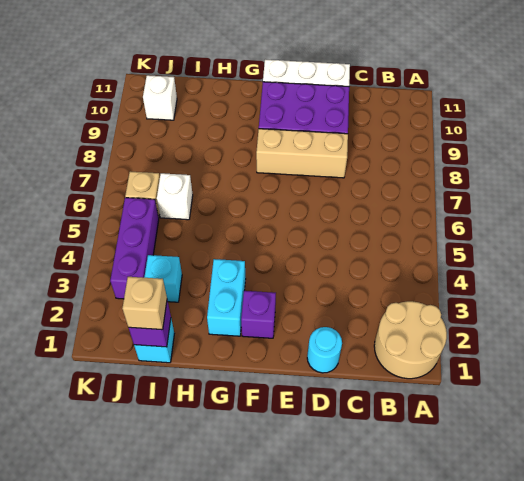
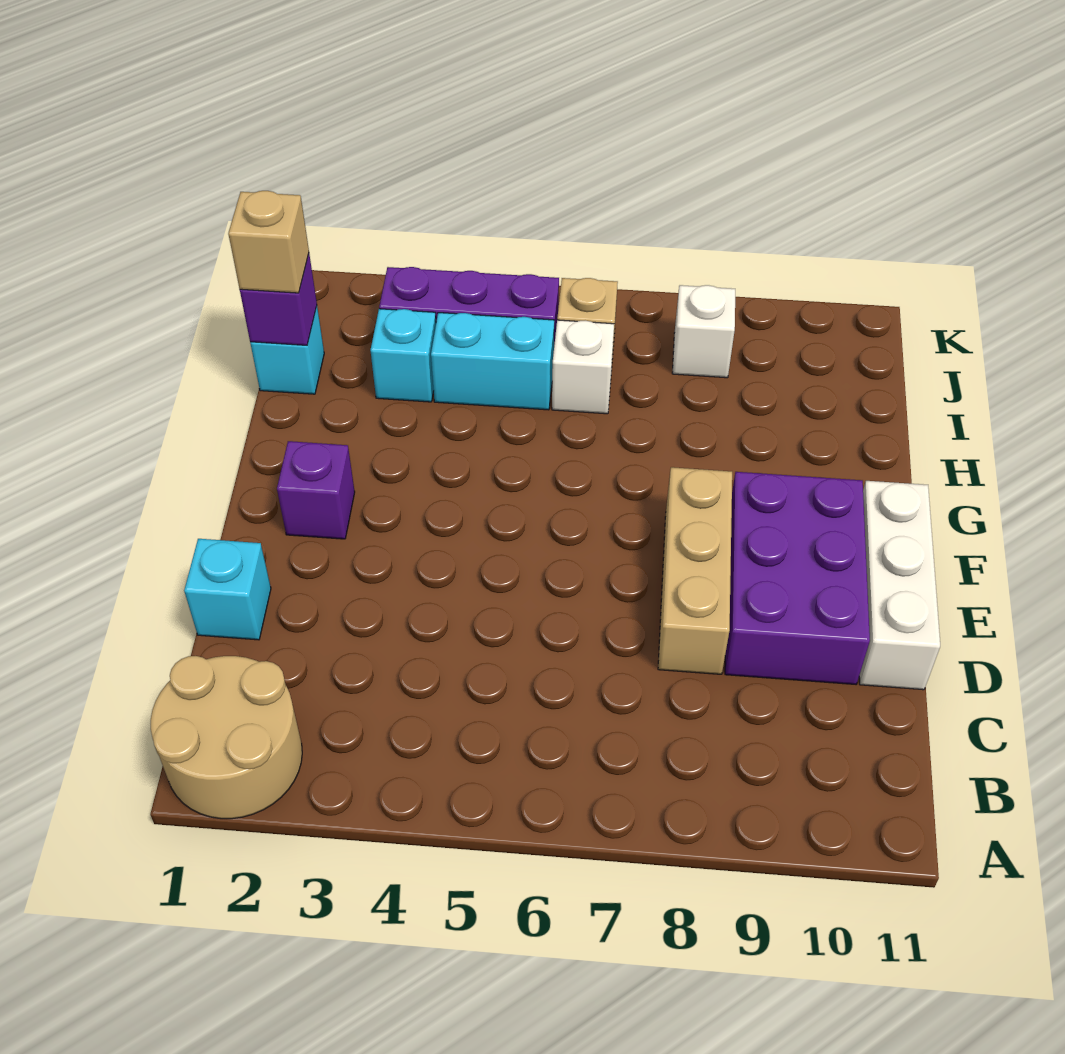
cyan 1x1 round brick [307,327,342,373] -> cyan 1x1 brick [184,539,271,640]
cyan 1x2 brick [207,259,246,336] -> cyan 1x2 brick moved to [431,313,554,410]
white 1x1 brick [143,75,177,120] -> white 1x1 brick moved to [672,285,735,378]

